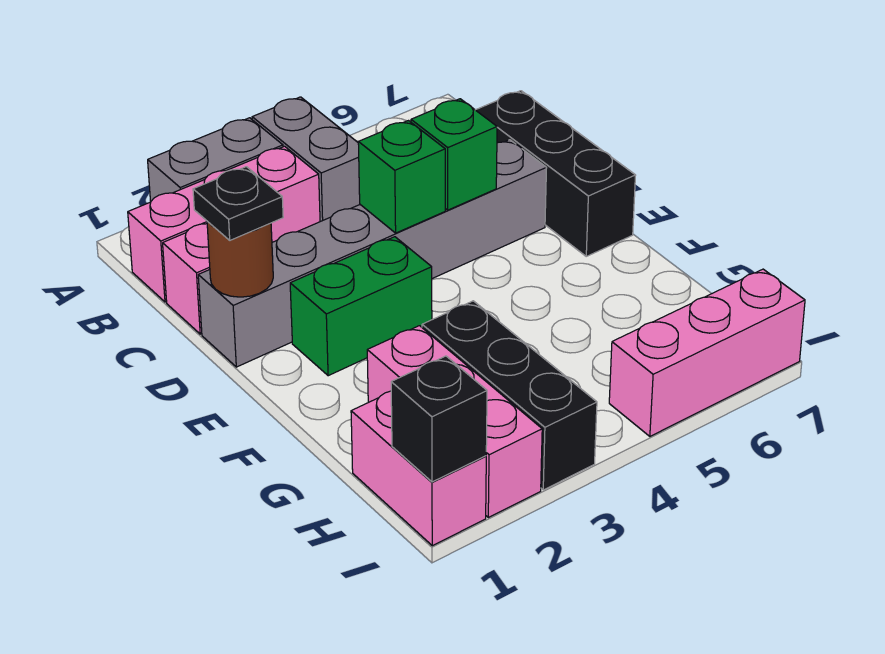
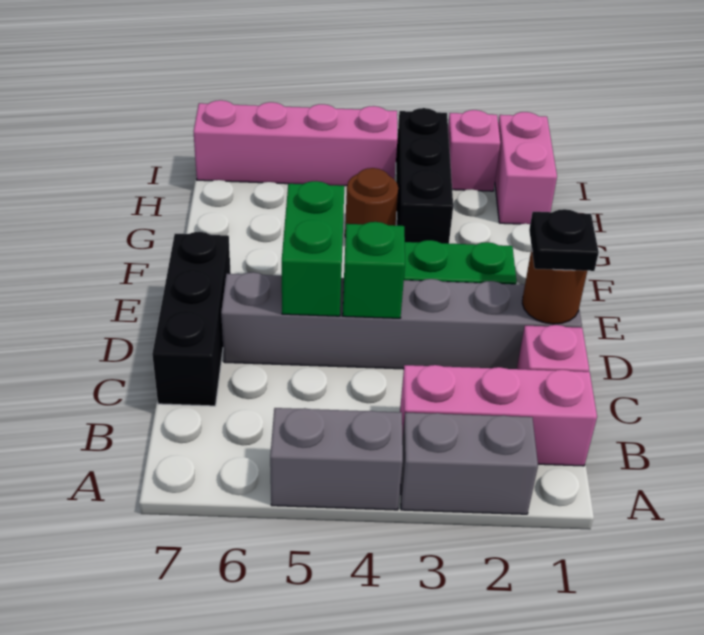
grey 1x2 brick [252,97,360,222] -> grey 1x2 brick turned to [270,408,403,510]
green 1x1 brick [411,99,497,210] -> green 1x2 brick [282,181,344,316]
pink 1x3 brick [367,326,542,517] -> pink 1x1 brick [448,110,500,191]
none -> brown 1x1 round brick [345,168,398,237]
black 1x1 brick [391,356,487,482] -> none
pink 1x3 brick [609,269,805,436] -> pink 1x4 brick [194,100,397,186]

